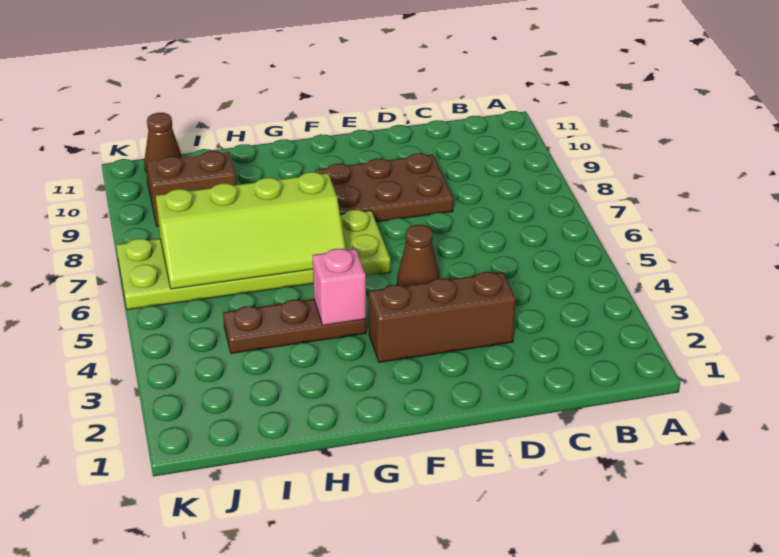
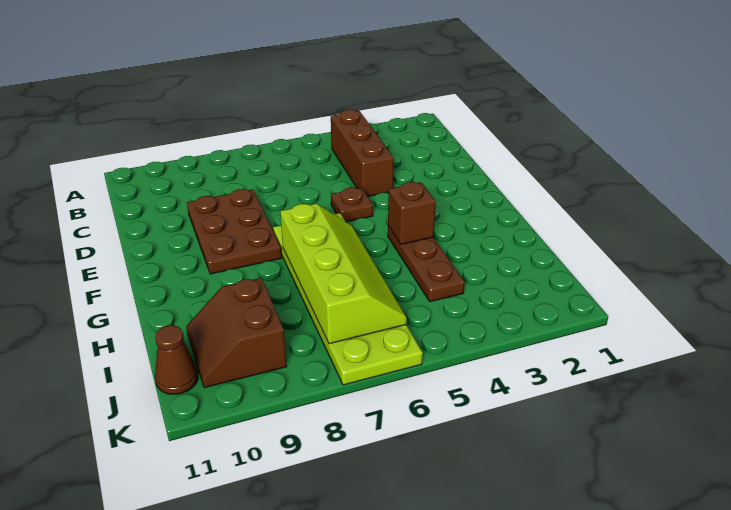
brown 1x3 brick [369,272,516,362] -> brown 1x3 brick moved to [331,110,394,196]
brown 1x1 cone [397,225,440,286] -> brown 1x1 plate [331,188,373,222]
pink 1x1 brick [313,249,366,325] -> brown 1x1 brick [388,182,436,244]

